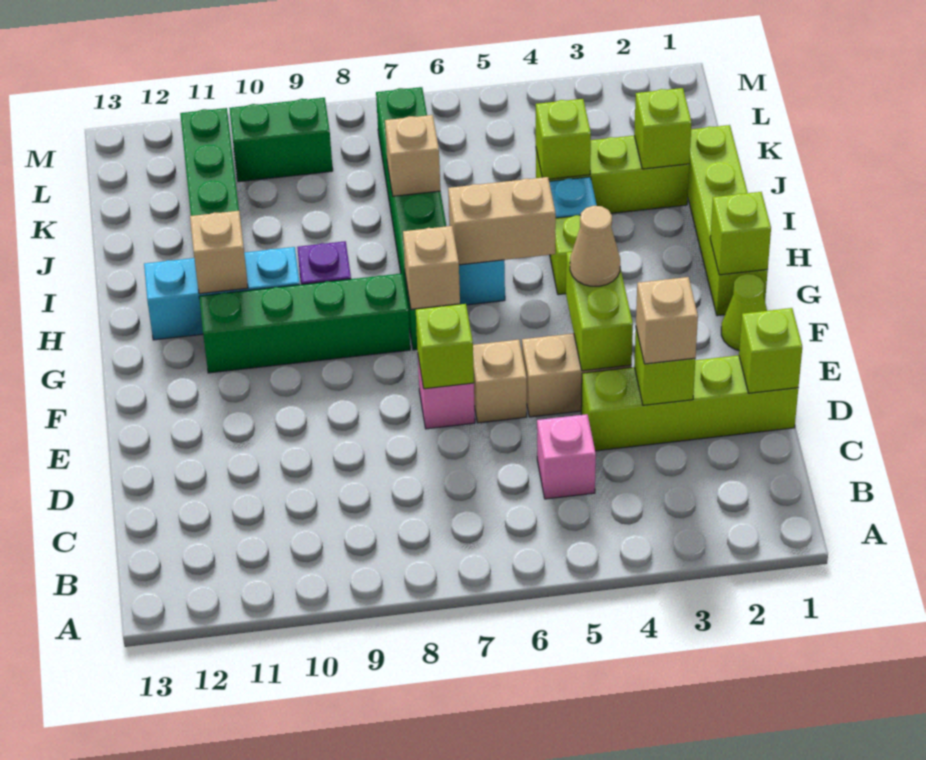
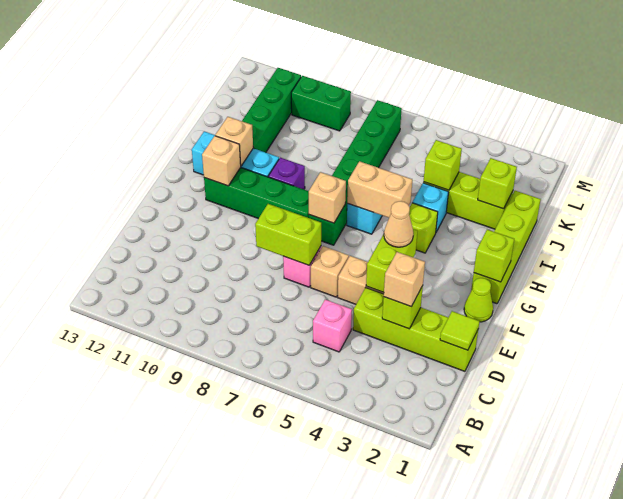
lime 1x1 brick [739,308,802,393] -> lime 1x1 tile [440,311,480,350]
lime 1x1 brick [416,304,474,389] -> lime 1x2 brick [255,204,321,265]
tan 1x1 brick [385,115,440,196] -> tan 1x1 brick moved to [202,136,241,186]

